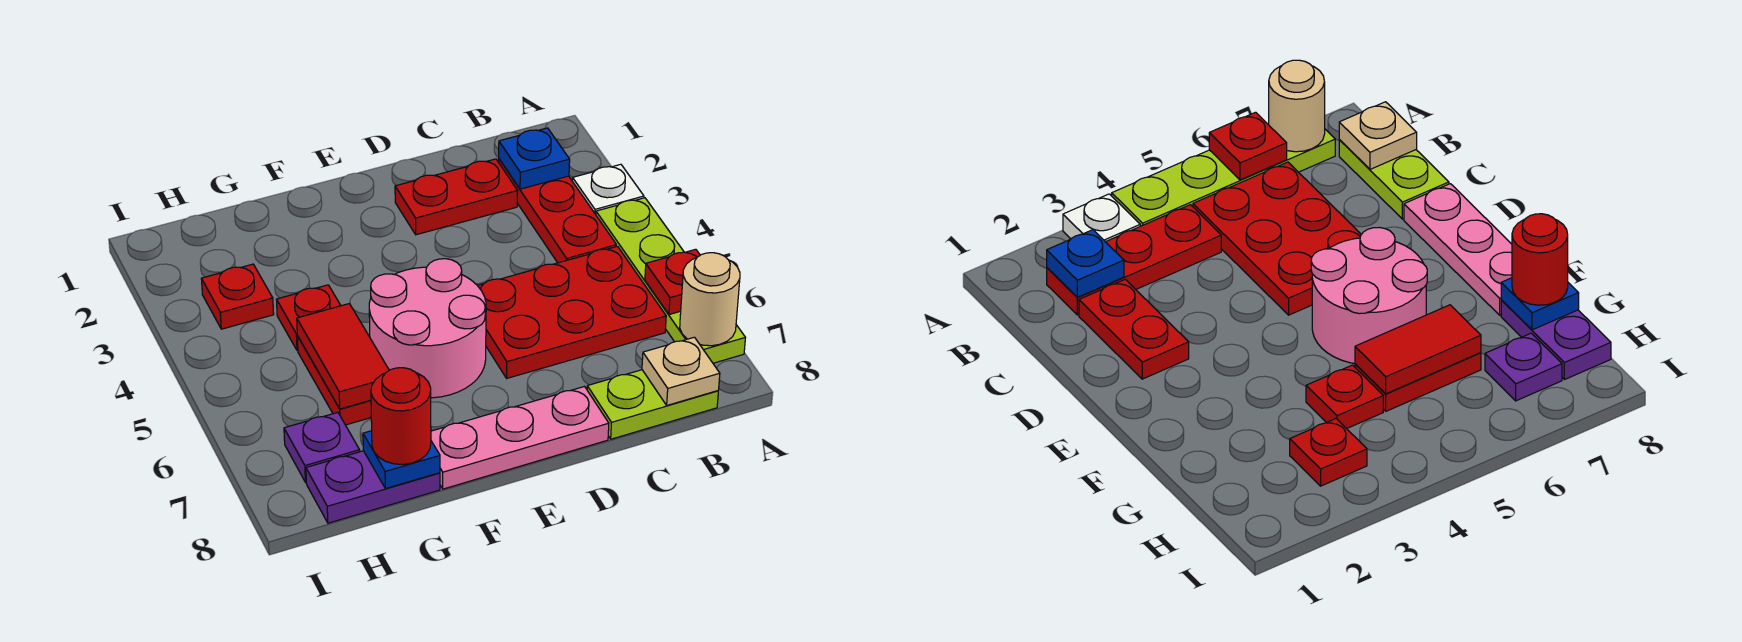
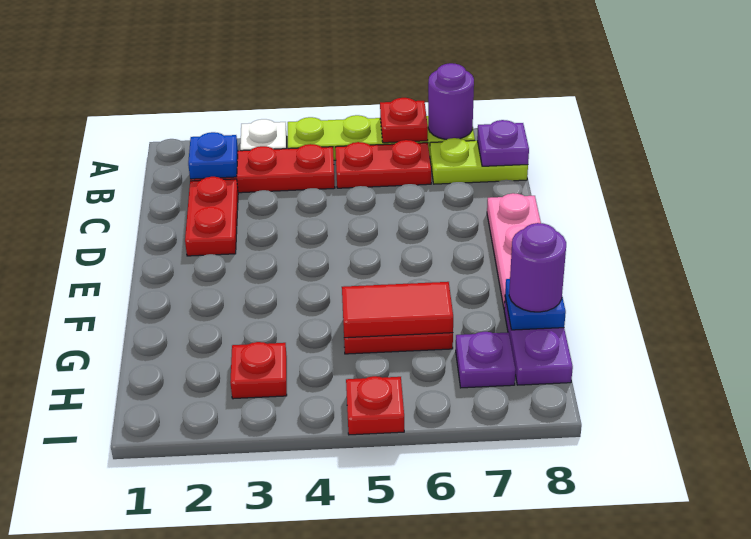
tan 1x1 round brick [680,253,740,346] -> purple 1x1 round brick [428,63,474,140]
red 2x3 plate [477,246,666,378] -> red 1x2 plate [335,140,431,188]
lime 1x2 plate [587,370,718,439] -> lime 1x2 plate turned to [430,138,528,184]
tan 1x1 plate [642,337,720,405] -> purple 1x1 plate [477,120,529,166]
pink 2x2 round brick [369,259,486,398] -> none
red 1x1 plate [277,285,341,351] -> red 1x1 plate moved to [346,376,404,435]
red 1x1 round brick [371,368,431,464] -> purple 1x1 round brick [509,223,566,312]

